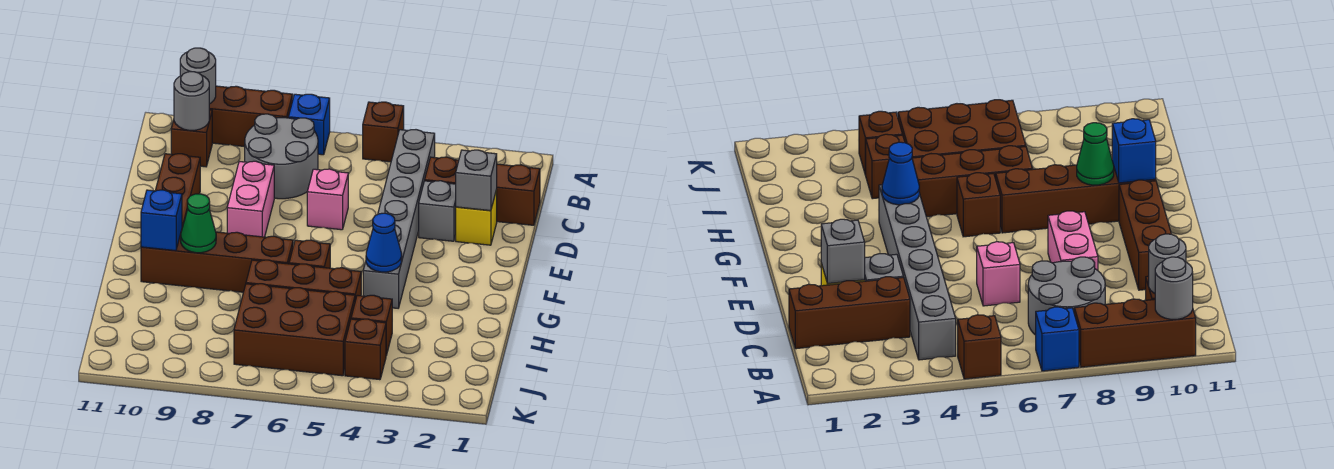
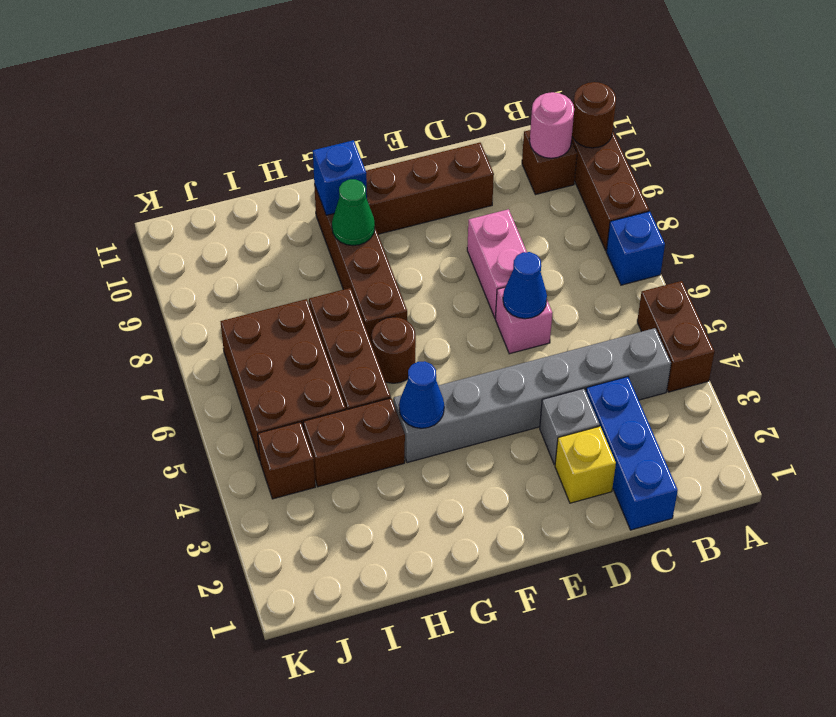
brown 1x1 brick [363,102,404,162] -> brown 1x2 brick [637,281,715,392]
grey 1x1 round brick [180,48,216,104] -> brown 1x1 round brick [572,82,616,148]
grey 2x2 round brick [245,114,318,199] -> none
grey 1x1 round brick [174,72,209,130] -> pink 1x1 round brick [530,92,574,158]
brown 1x3 brick [425,157,540,225] -> blue 1x3 brick [586,377,678,530]
grey 1x1 brick [456,150,497,211] -> none
none -> blue 1x1 cone [503,252,547,319]
pink 1x2 brick [227,161,274,237] -> pink 1x2 brick turned to [467,209,527,318]
brown 1x1 brick [289,240,330,268] -> brown 1x1 round brick [372,317,416,383]
brown 1x1 brick [351,295,392,355] -> brown 1x2 brick [303,398,405,487]

